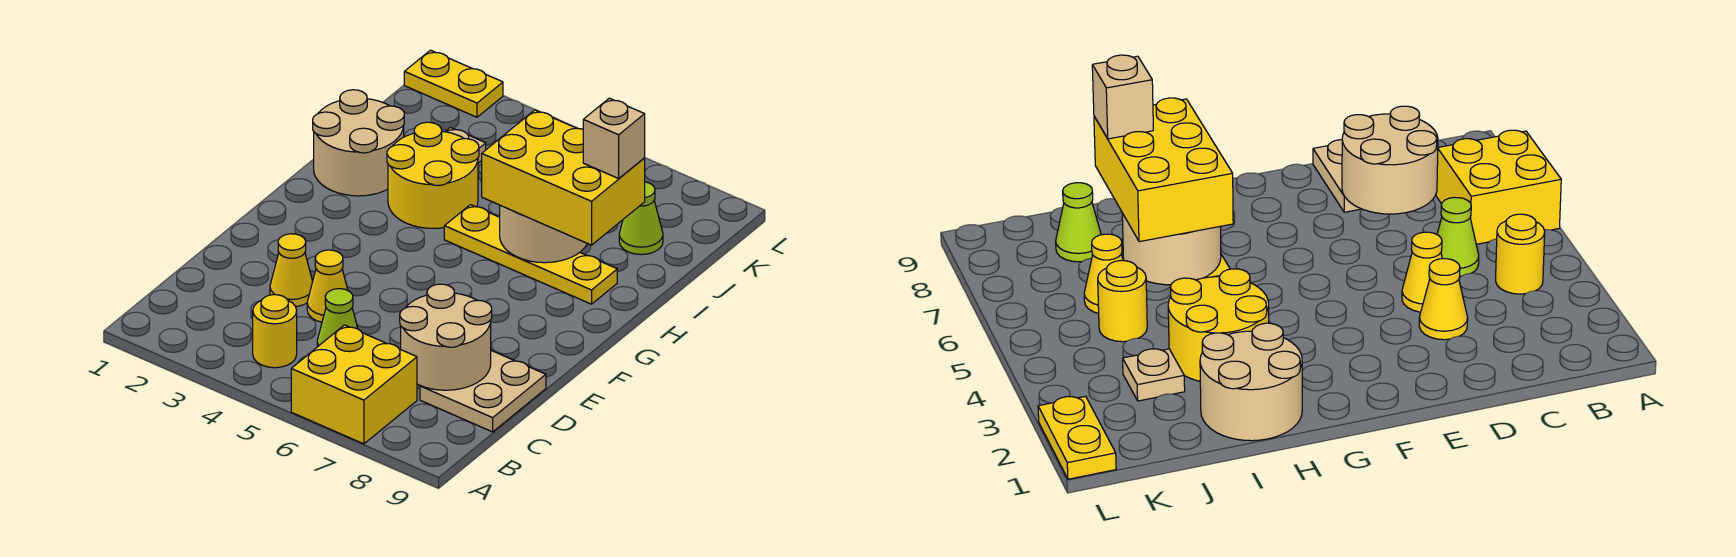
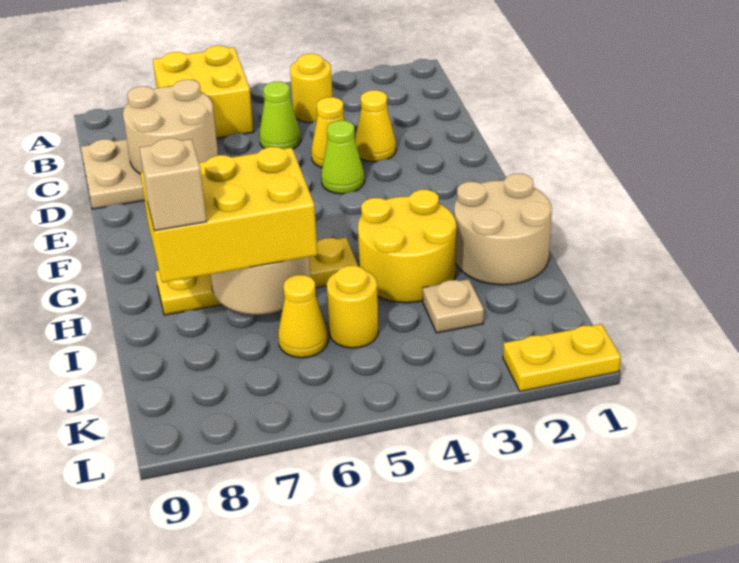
lime 1x1 cone [619,182,663,255] -> lime 1x1 cone moved to [321,121,364,194]

